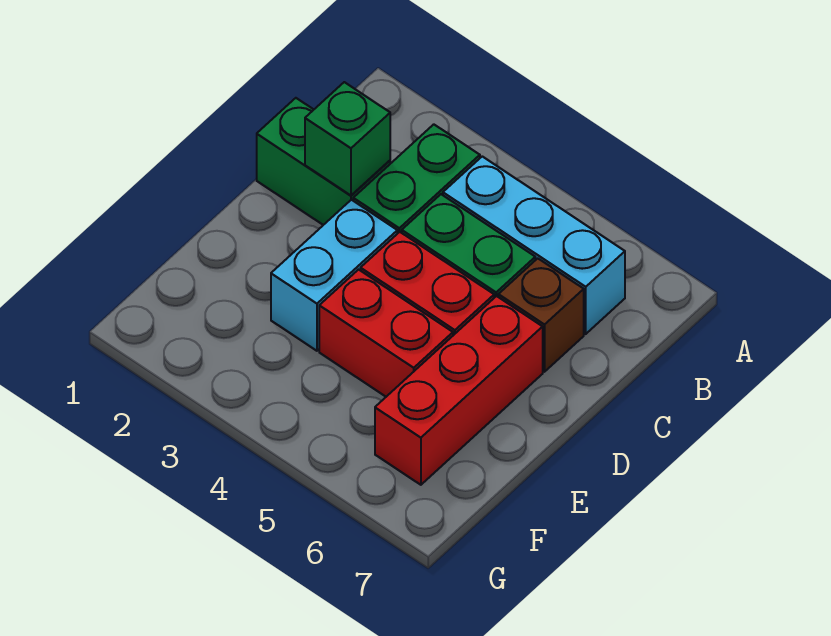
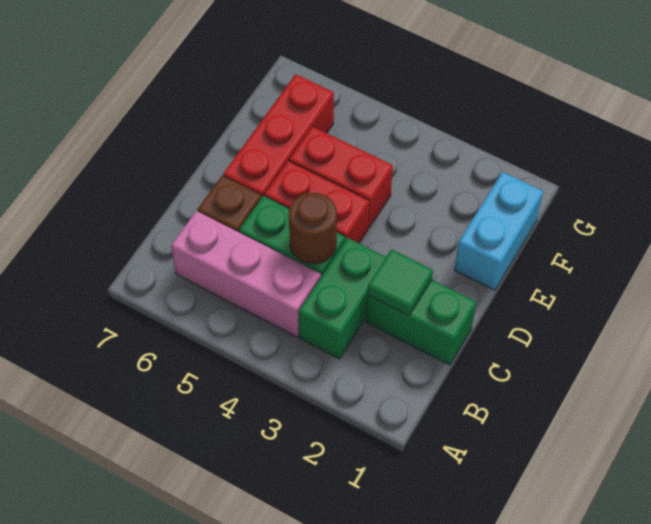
cyan 1x3 brick [443,156,625,334] -> pink 1x3 brick [171,211,321,337]
green 1x1 brick [305,82,390,195] -> green 1x1 tile [367,249,433,316]
none -> brown 1x1 round brick [289,193,337,264]
cyan 1x2 brick [271,200,397,351] -> cyan 1x2 brick moved to [455,172,543,290]

